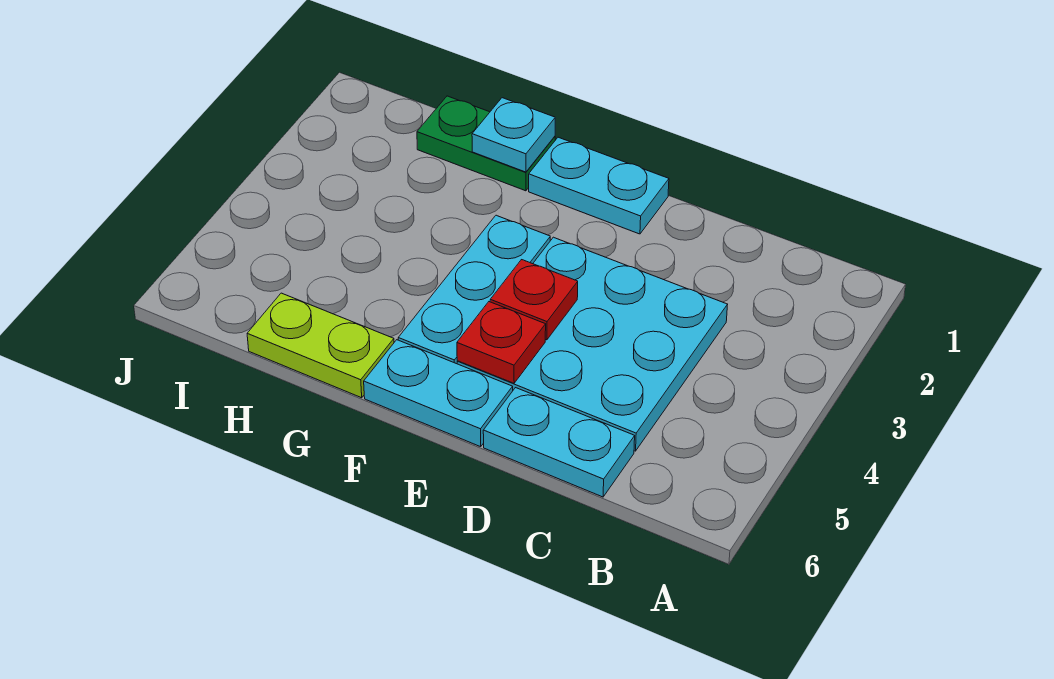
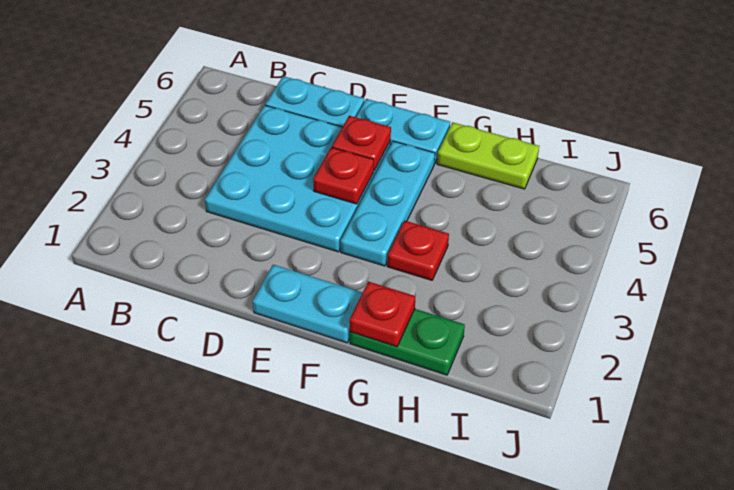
cyan 1x1 plate [472,98,555,172] -> red 1x1 plate [349,282,415,347]
none -> red 1x1 plate [387,221,449,280]

